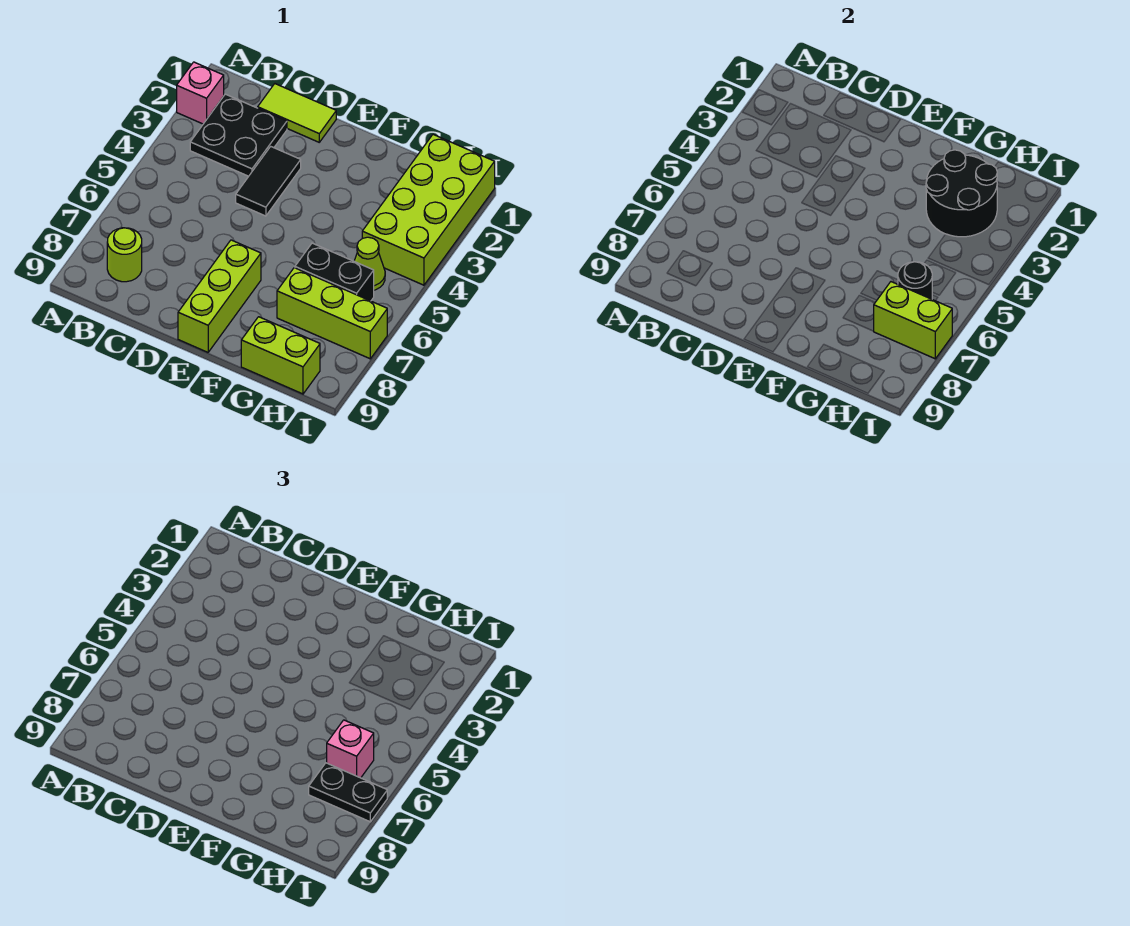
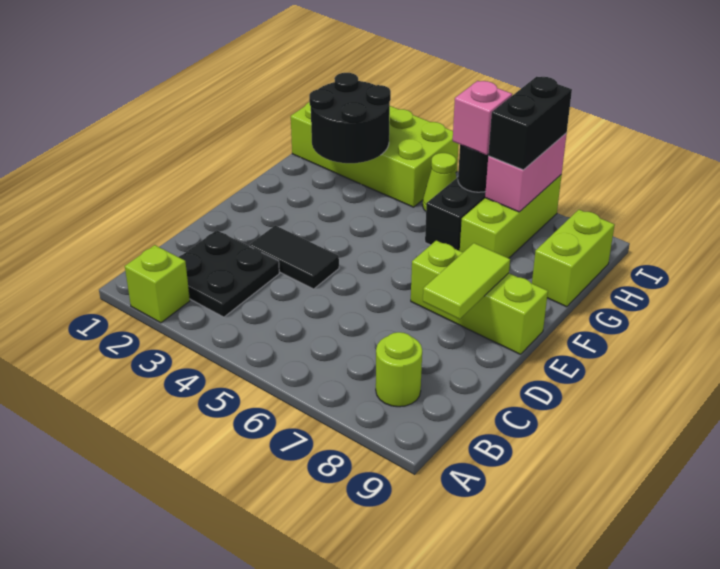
pink 1x1 brick [177,62,224,124] -> lime 1x1 brick [125,245,190,323]
lime 1x2 tile [258,84,336,142] -> lime 1x2 tile moved to [423,243,510,319]
lime 1x2 brick [874,282,952,359] -> pink 1x2 brick [485,133,567,212]
black 1x2 plate [309,763,387,822] -> black 1x2 brick [488,77,572,170]

